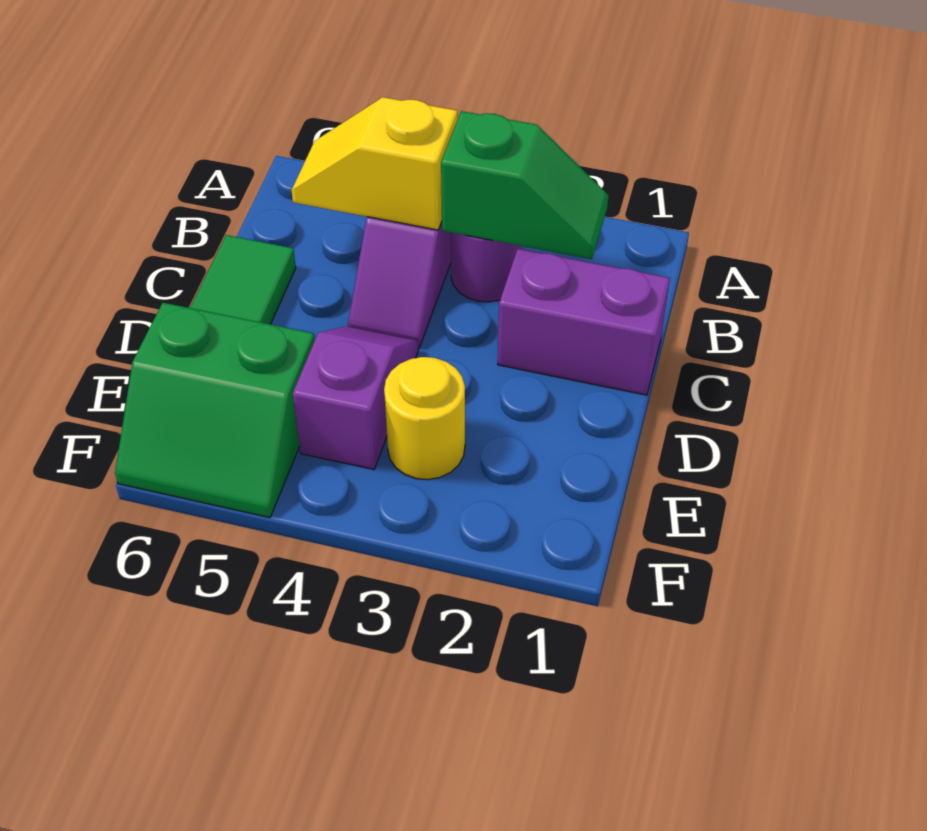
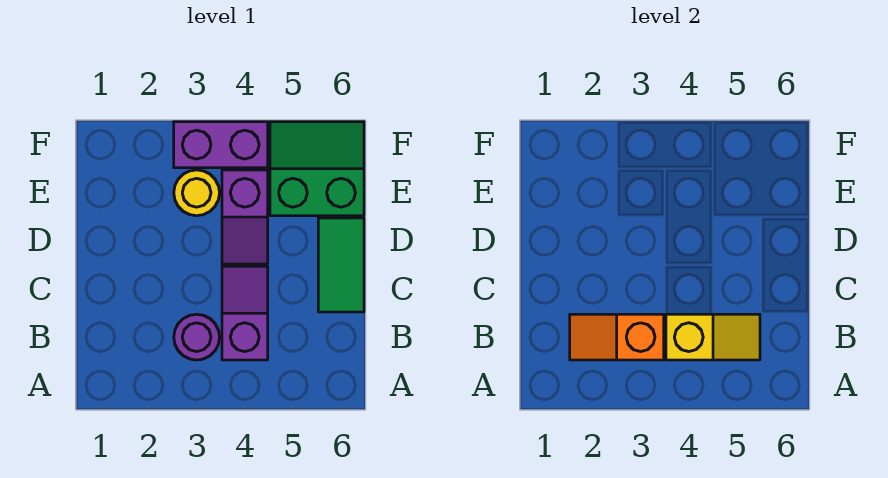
green 1x2 slope [441,111,609,259] -> orange 1x2 slope [570,314,664,360]
purple 1x2 brick [498,249,670,395] -> purple 1x2 brick moved to [174,122,268,168]

